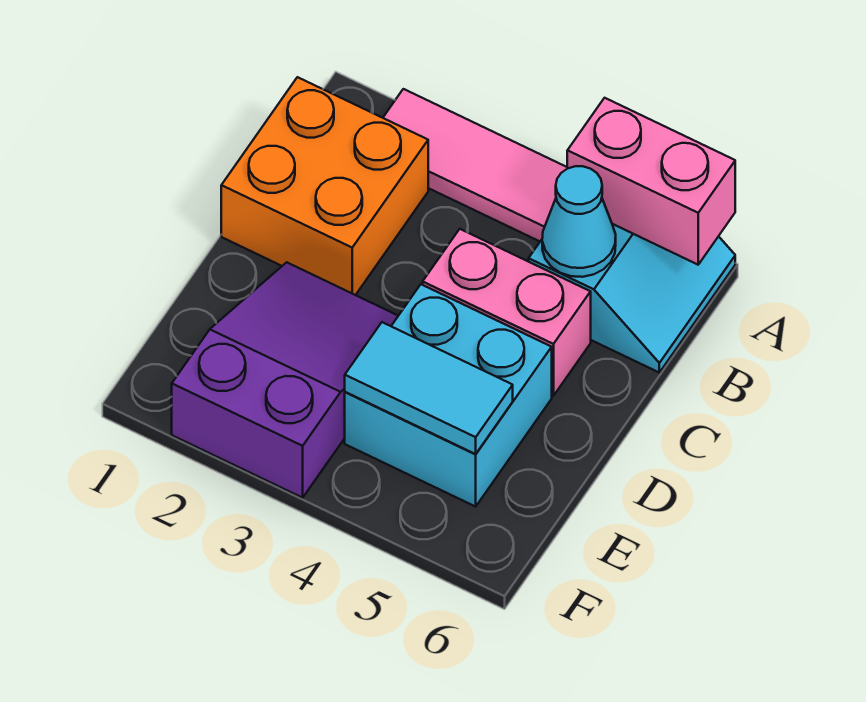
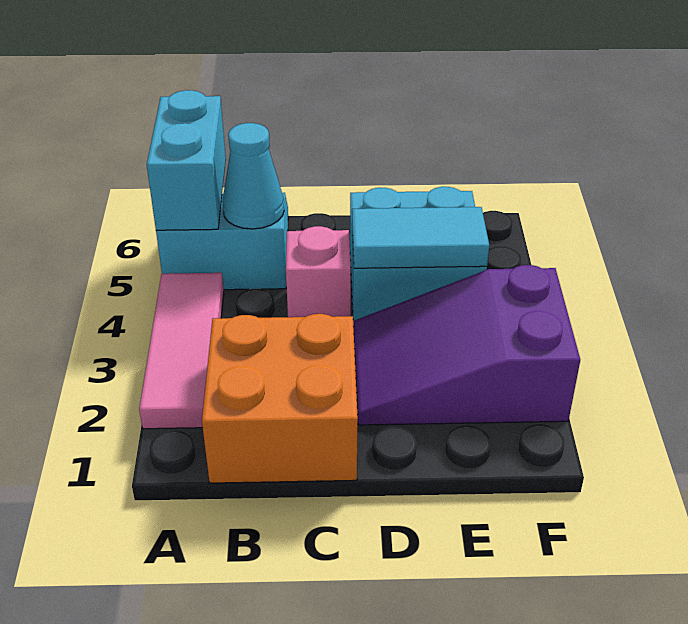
pink 1x2 brick [567,98,735,265] -> cyan 1x2 brick [147,90,226,230]
pink 1x2 brick [423,229,591,396] -> pink 1x1 brick [286,226,351,317]
cyan 1x2 tile [345,322,513,454] -> cyan 1x2 tile turned to [352,207,489,268]

